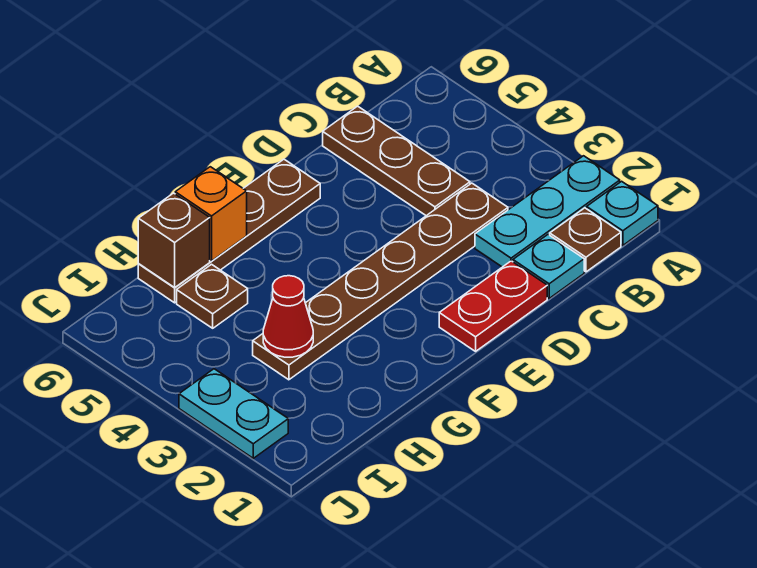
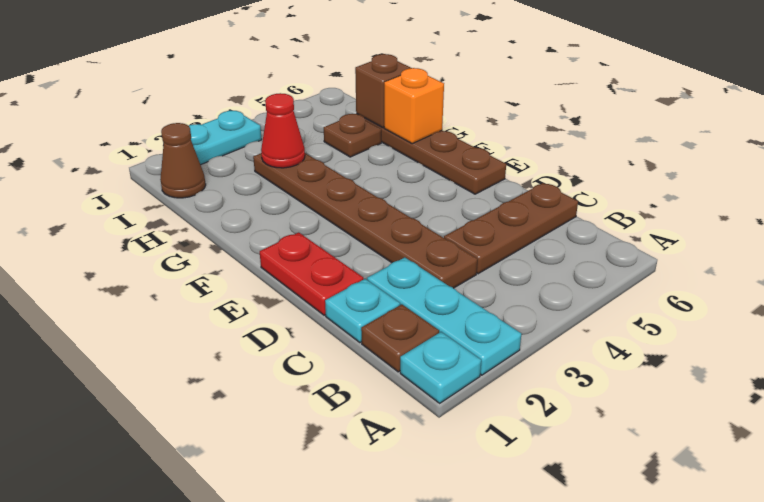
none -> brown 1x1 cone [160,123,206,198]

